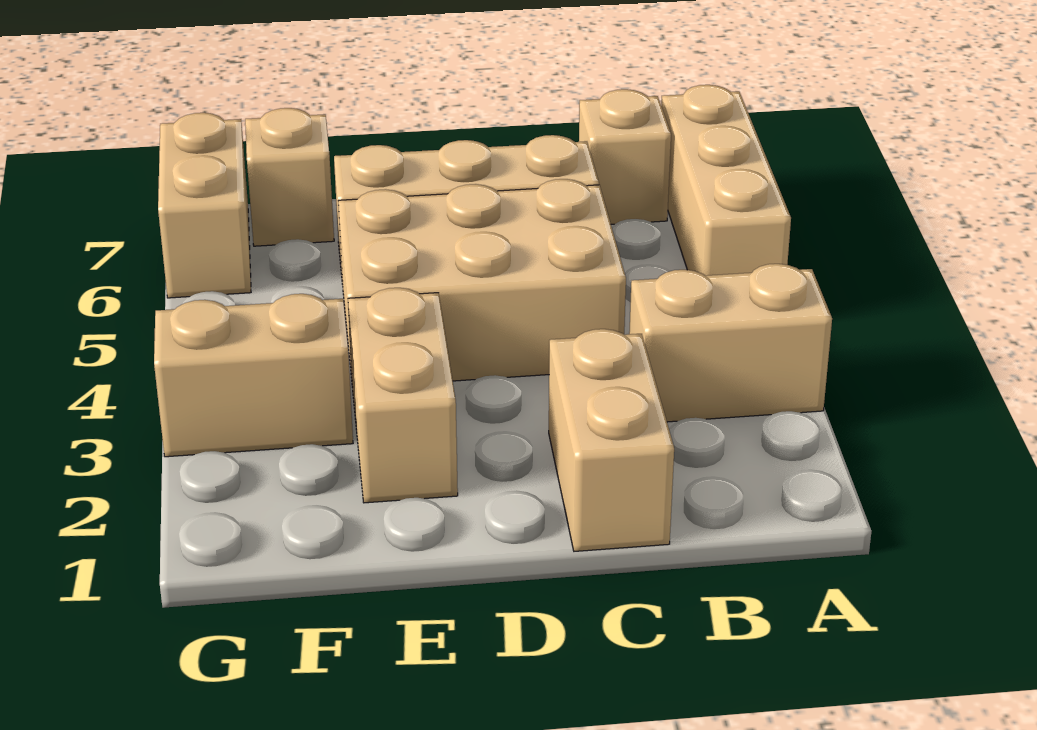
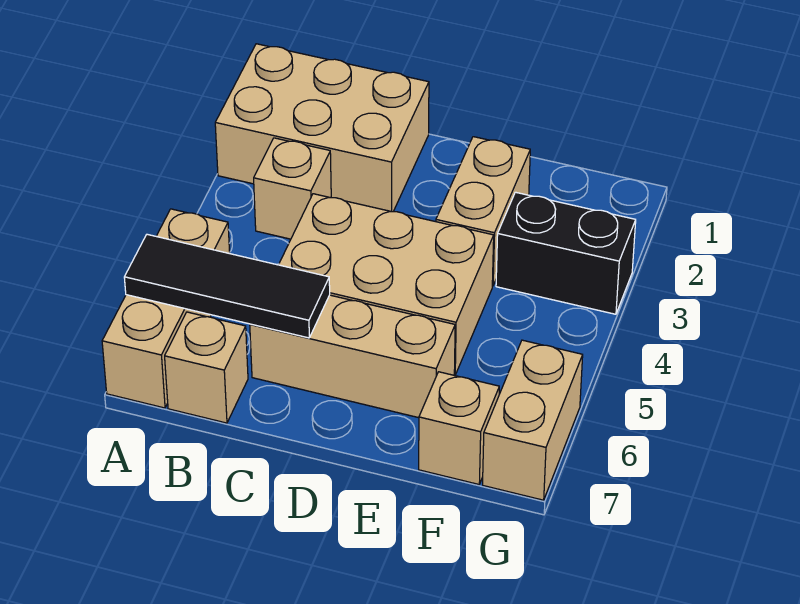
tan 1x2 brick [629,264,832,422] -> tan 1x1 brick [254,138,331,239]
none -> black 1x3 tile [124,234,330,338]
tan 1x2 brick [549,329,674,551] -> tan 2x3 brick [215,44,429,212]
tan 1x2 brick [154,294,353,457] -> black 1x2 brick [496,192,636,314]

